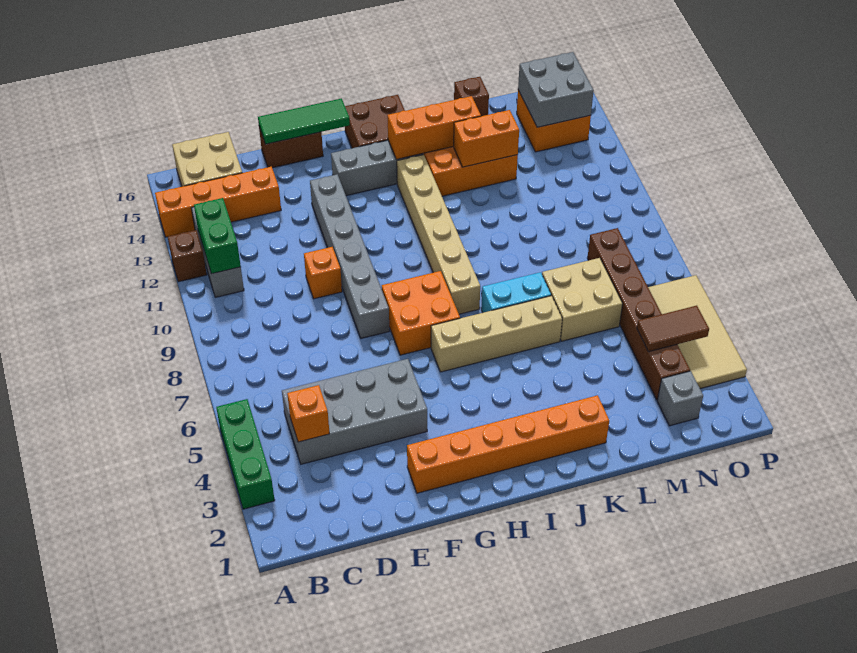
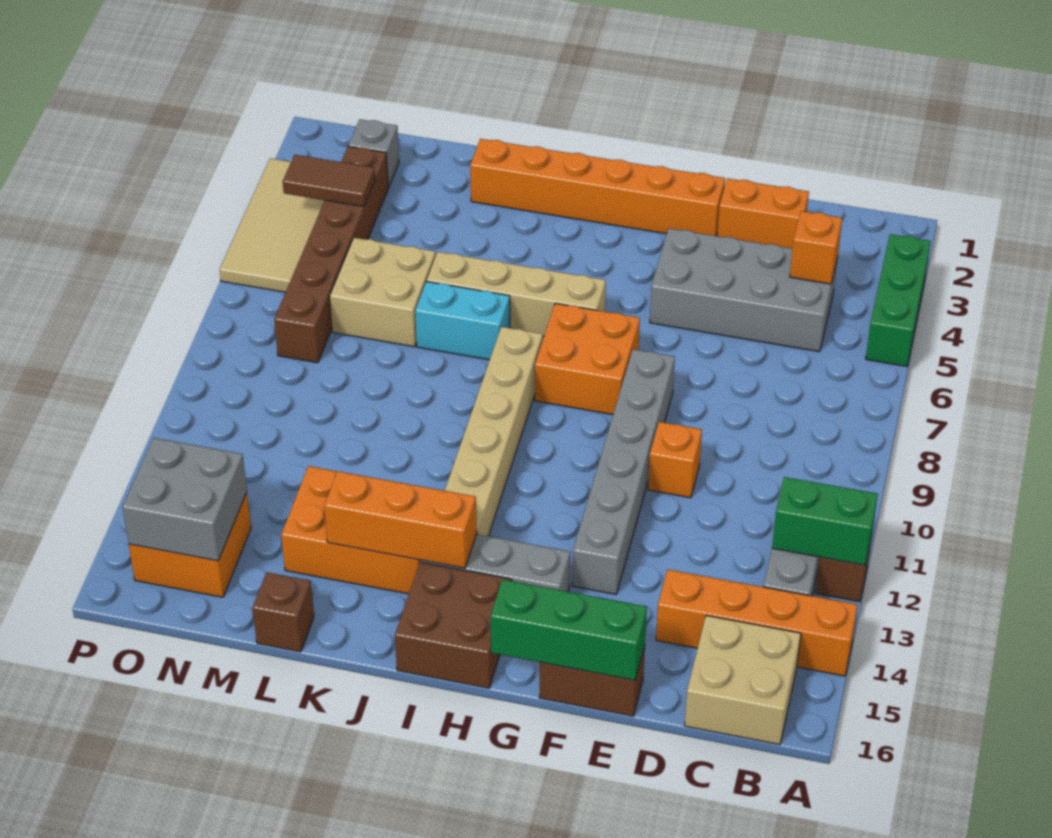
green 1x2 brick [194,198,241,274] -> green 1x2 brick turned to [772,477,878,565]
green 1x3 tile [258,98,350,144] -> green 1x3 brick [491,579,647,680]
orange 1x2 brick [454,110,519,167] -> orange 1x2 brick moved to [717,178,809,249]

